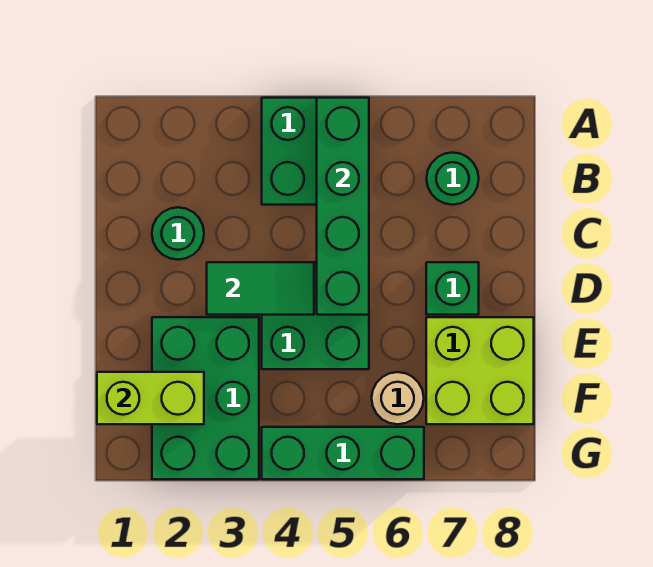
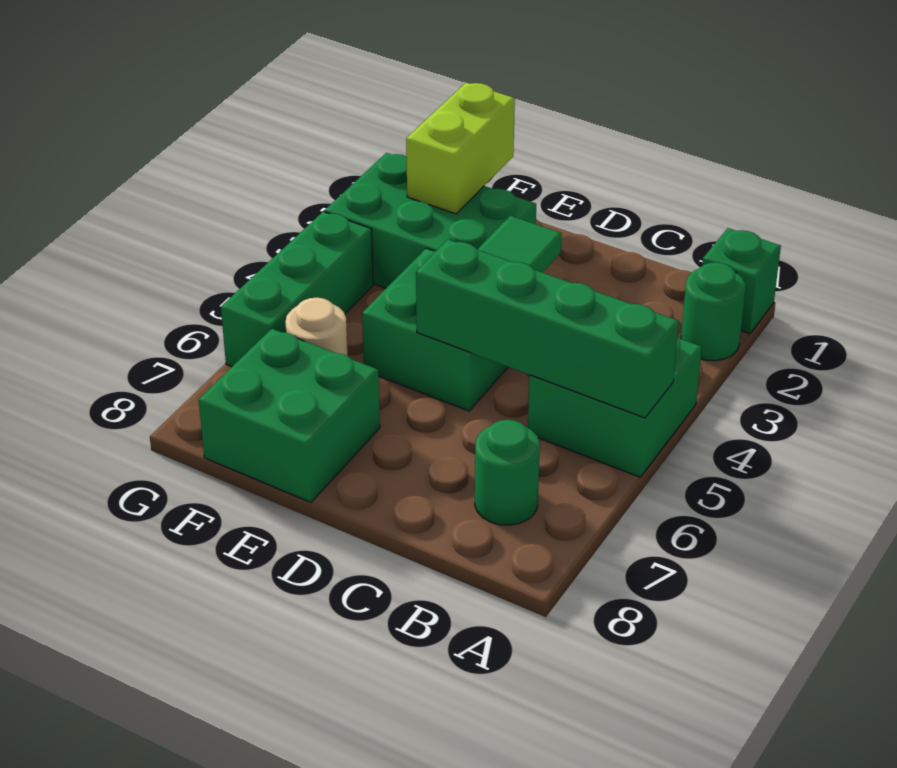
green 1x1 round brick [152,207,204,260] -> green 1x1 round brick moved to [681,262,746,361]
green 1x1 brick [426,262,479,315] -> green 1x1 brick moved to [702,228,781,334]
lime 2x2 brick [426,317,534,424] -> green 2x2 brick [199,329,380,502]

